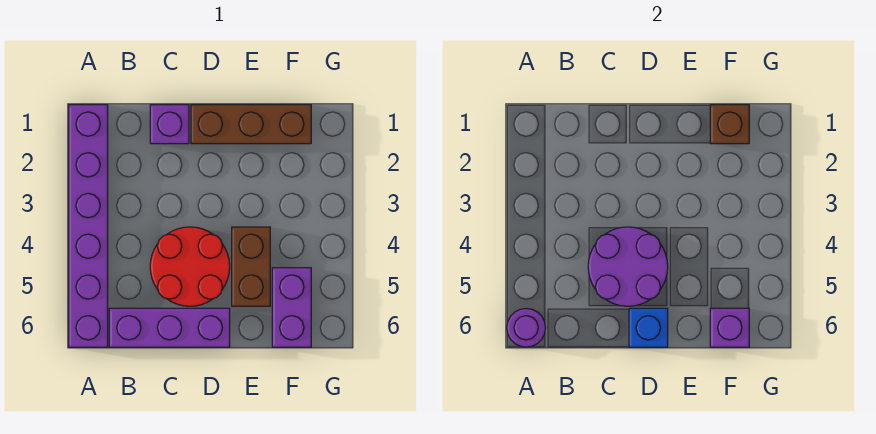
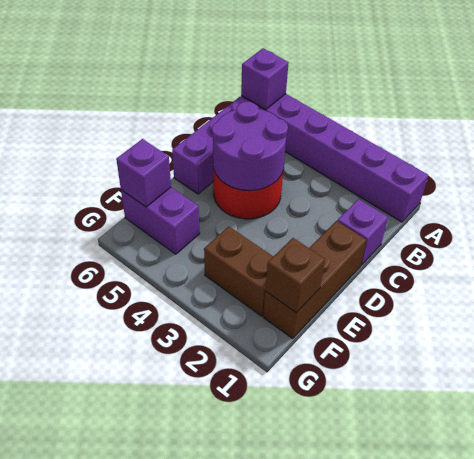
purple 1x1 round brick [507,308,545,347] -> purple 1x1 brick [241,48,289,110]
blue 1x1 brick [629,308,668,347] -> none
brown 1x2 brick [232,227,270,306] -> brown 1x2 brick moved to [204,226,273,316]

